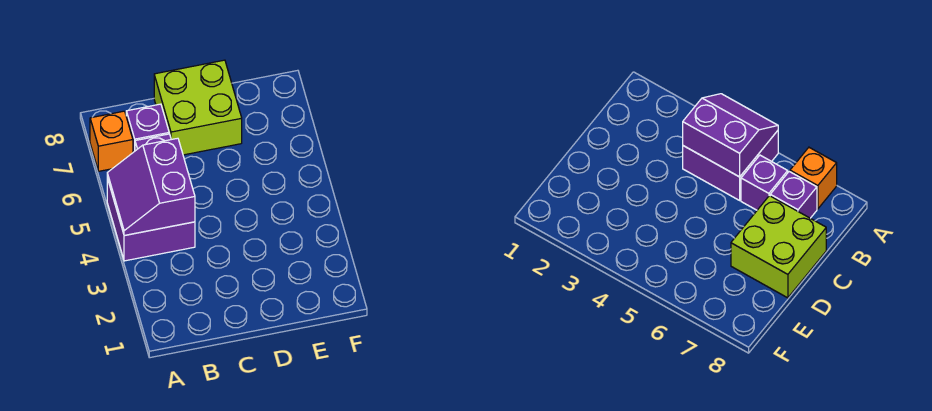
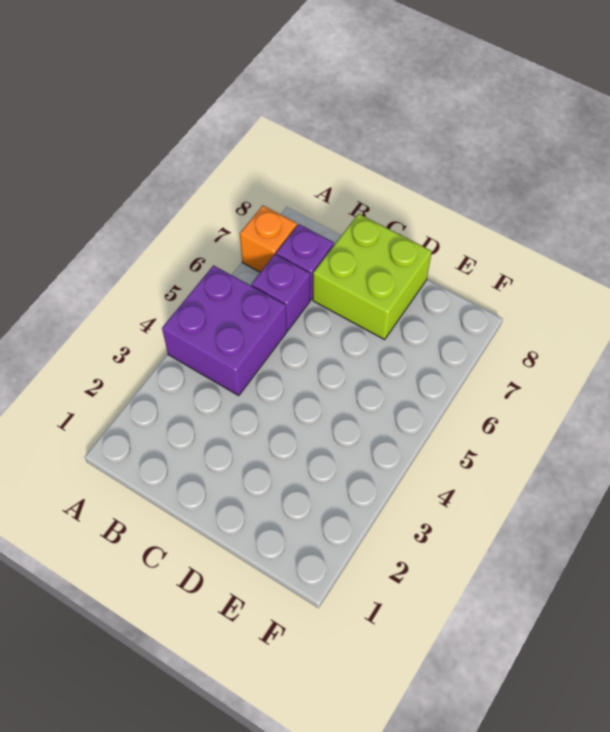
purple 2x2 slope [107,138,195,235] -> none

